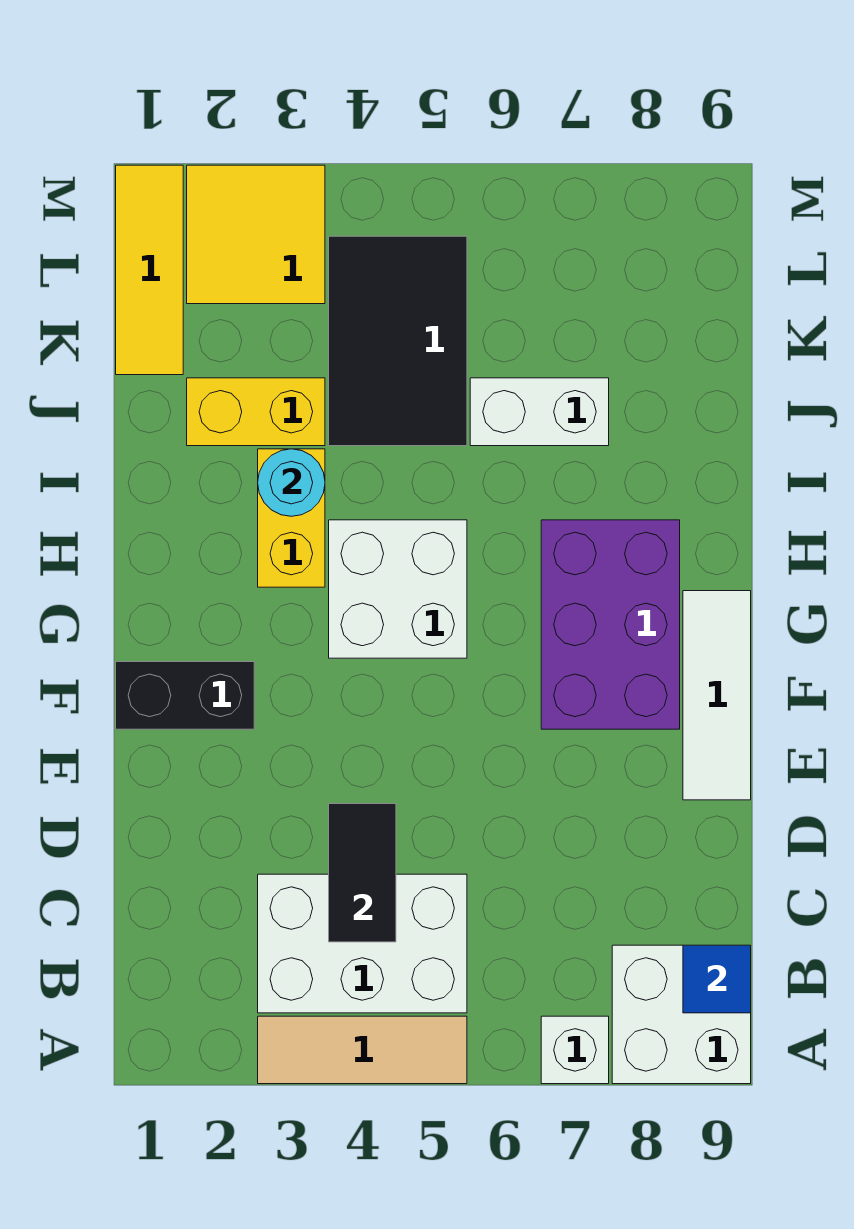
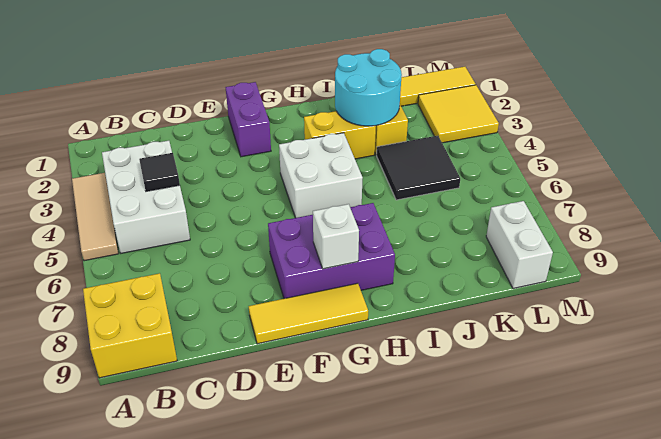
white 1x1 brick [541,1016,609,1084] -> white 1x1 brick moved to [313,204,359,269]
white 2x2 brick [612,945,751,1084] -> yellow 2x2 brick [83,273,177,378]
blue 1x1 tile [683,945,751,1013] -> none
black 1x2 tile [329,804,396,942] -> black 1x1 tile [139,153,180,191]
white 1x3 tile [683,591,751,800] -> yellow 1x3 tile [249,283,368,344]
black 1x2 brick [116,662,254,729] -> purple 1x2 brick [225,82,271,157]
cyan 1x1 round brick [258,449,325,516] -> cyan 2x2 round brick [335,49,402,126]
black 2x3 tile [329,236,467,446] -> black 2x2 tile [377,136,460,200]
white 1x2 brick [470,378,609,446] -> white 1x2 brick moved to [486,201,553,288]

